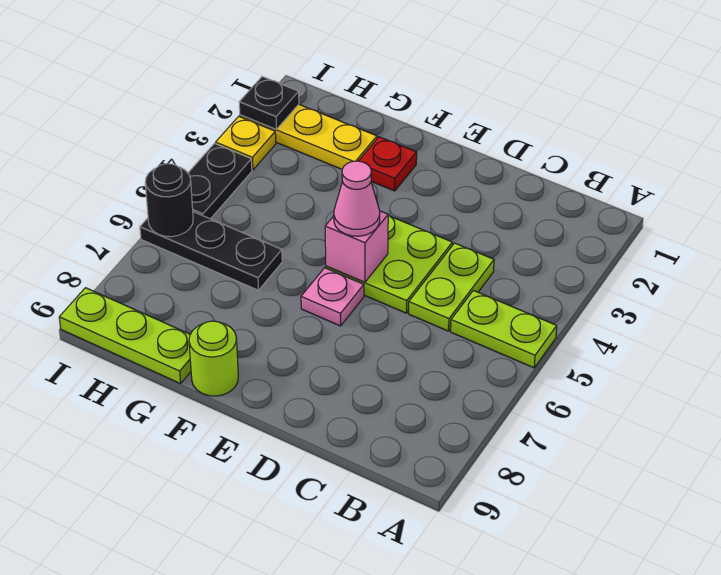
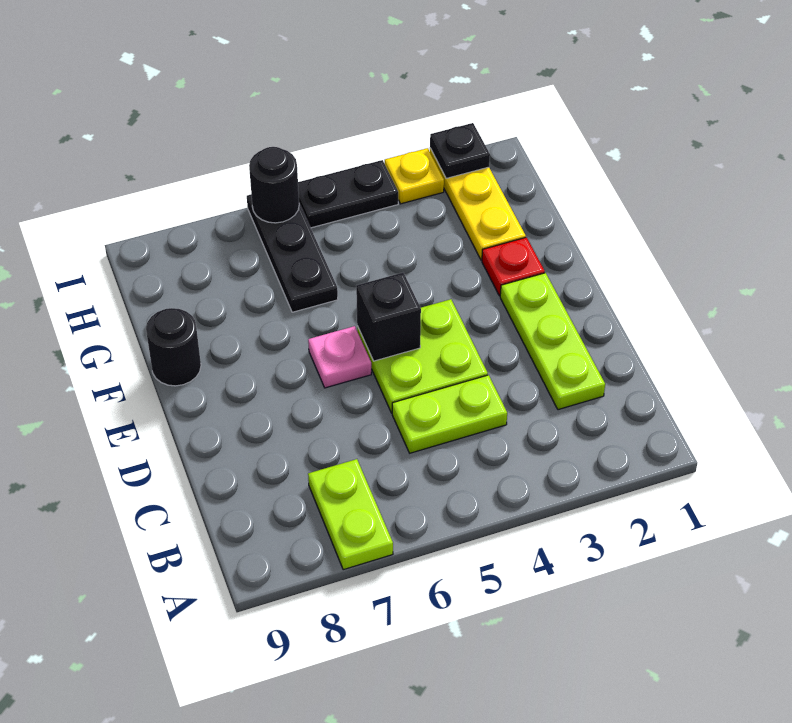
lime 1x2 plate [451,291,557,368] -> lime 1x2 plate moved to [308,459,393,570]
pink 1x1 brick [325,211,388,282] -> black 1x1 brick [356,273,421,361]
pink 1x1 cone [334,161,380,236] -> none
lime 1x1 round brick [189,321,238,396] -> black 1x1 round brick [146,308,201,386]
lime 1x3 plate [59,288,191,384] -> lime 1x3 plate moved to [500,273,605,410]

